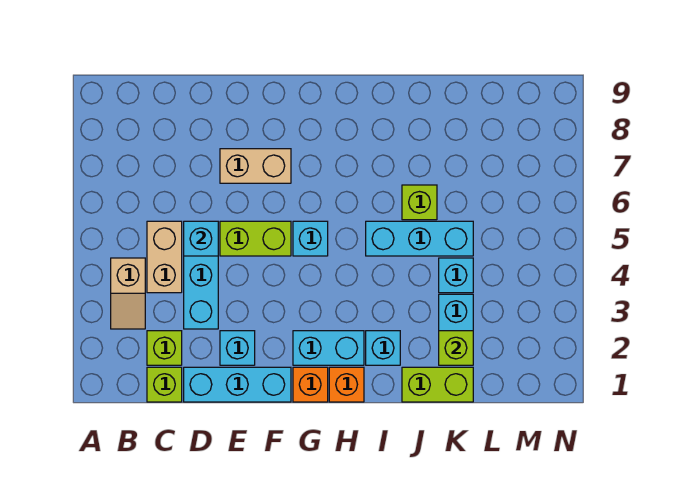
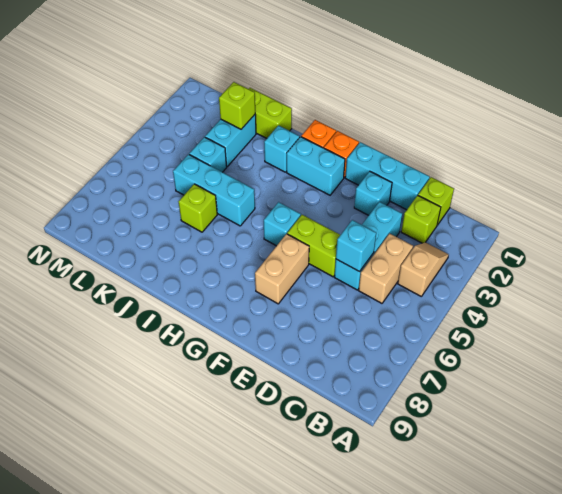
tan 1x2 brick [220,149,291,183] -> tan 1x2 brick turned to [255,234,309,304]

